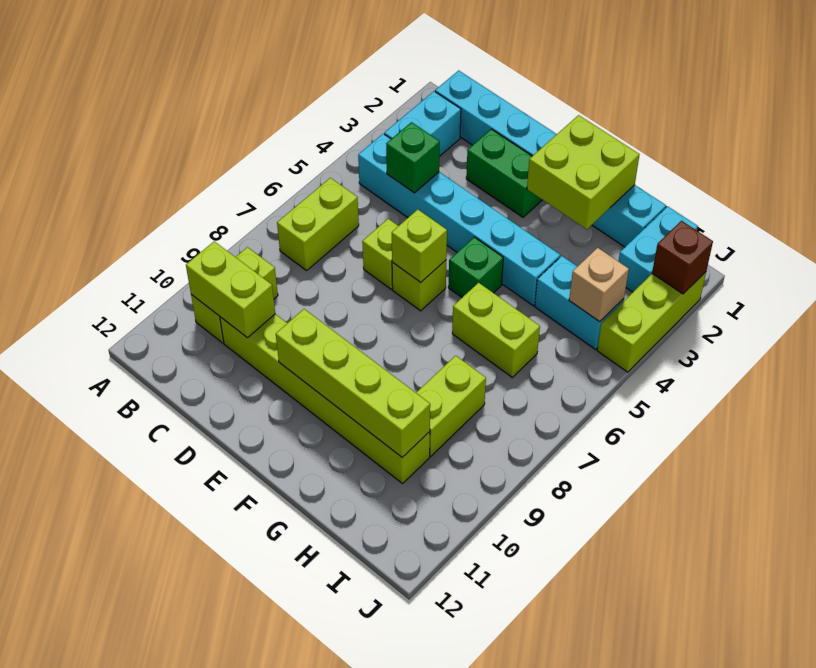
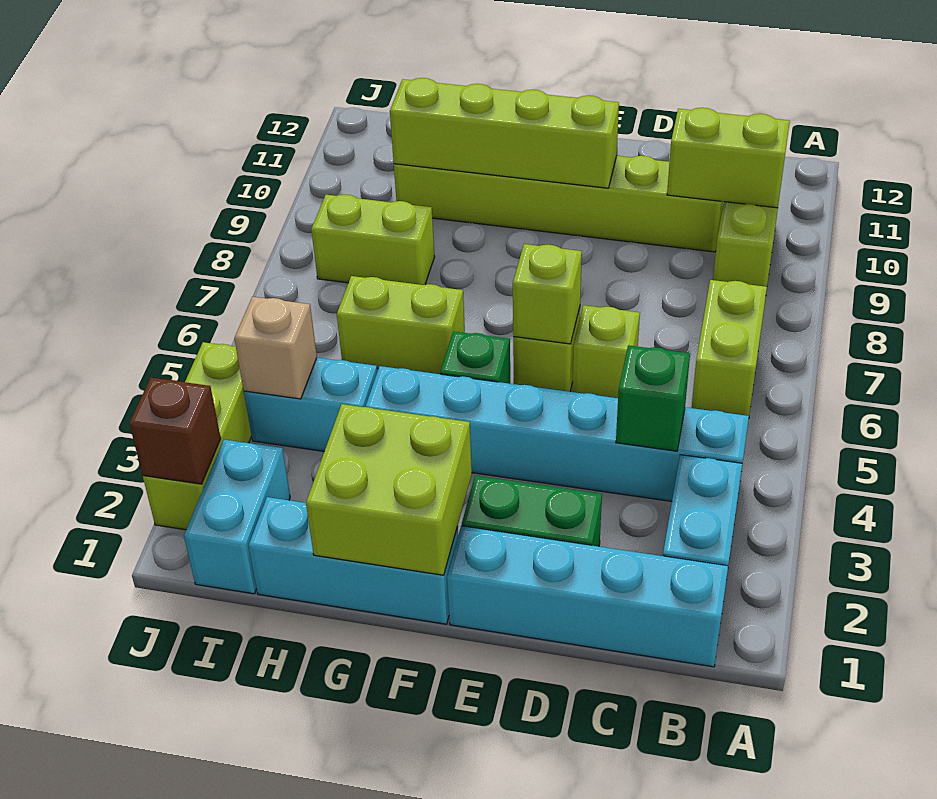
lime 1x2 brick [416,356,486,456] -> lime 1x2 brick turned to [311,195,435,285]

